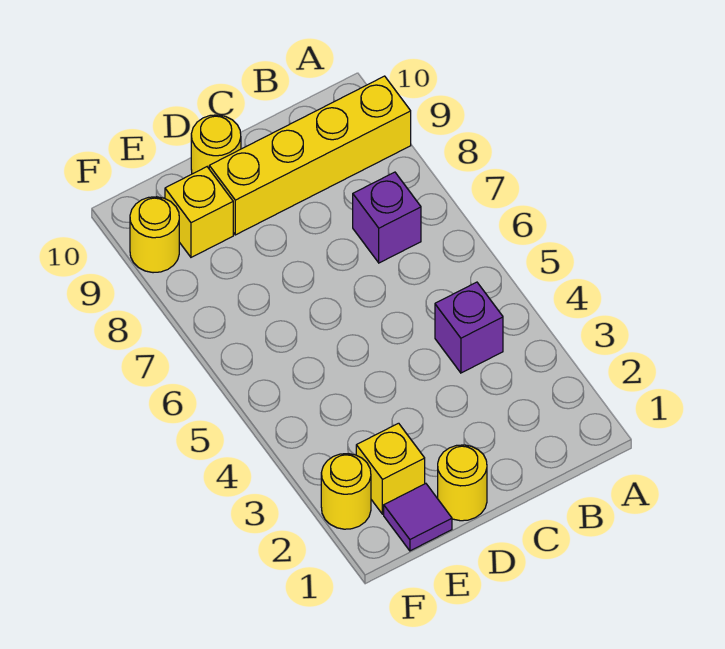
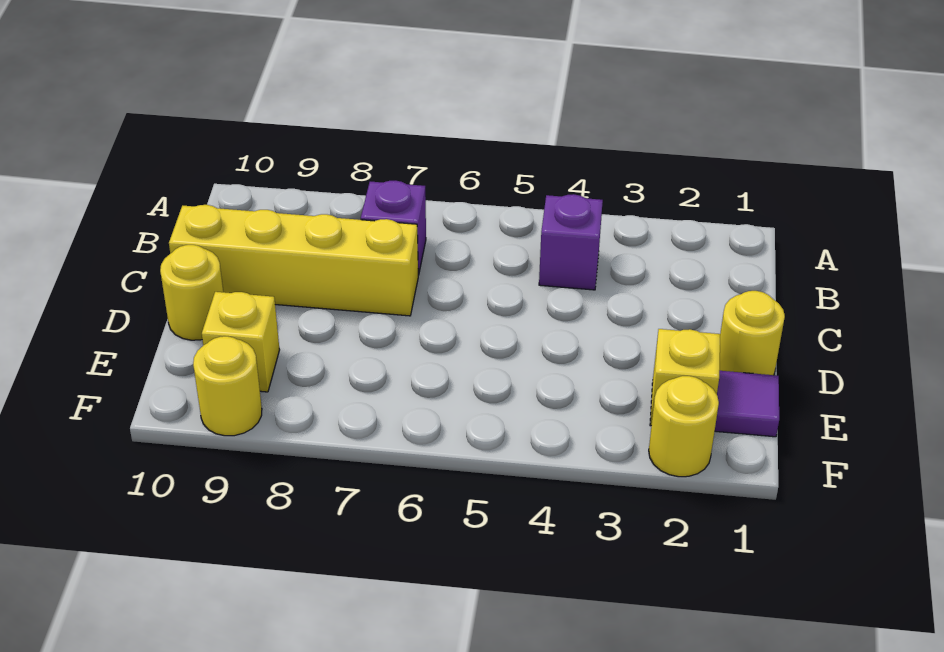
yellow 1x4 brick [209,76,411,235] -> yellow 1x4 brick turned to [169,205,418,316]

